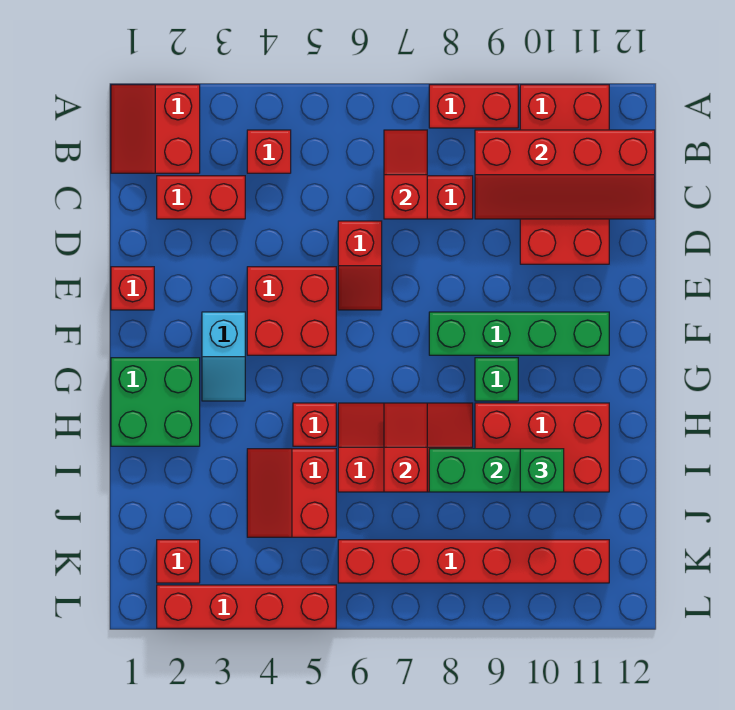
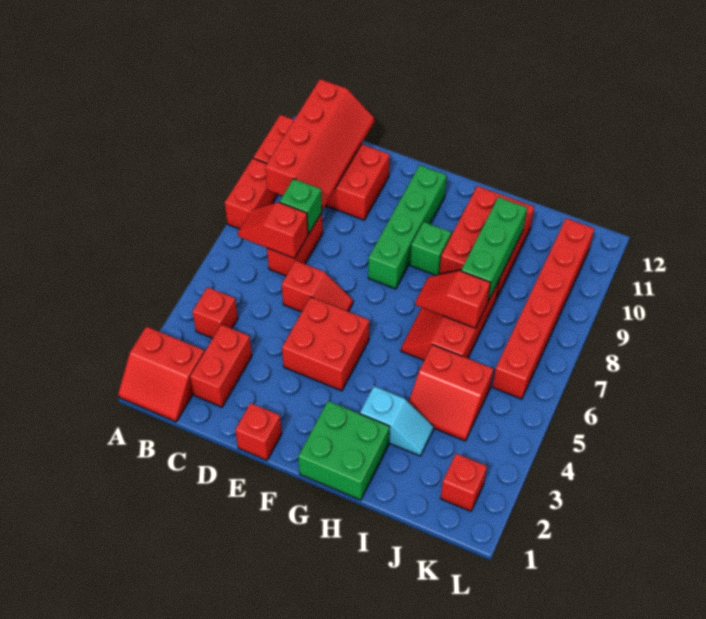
cyan 1x2 slope [202,312,245,401] -> cyan 1x2 slope moved to [360,386,434,456]
red 1x1 brick [293,403,336,446] -> none
green 1x1 brick [520,449,564,492] -> green 1x1 brick moved to [280,179,322,234]
red 1x4 brick [157,585,336,628] -> none

